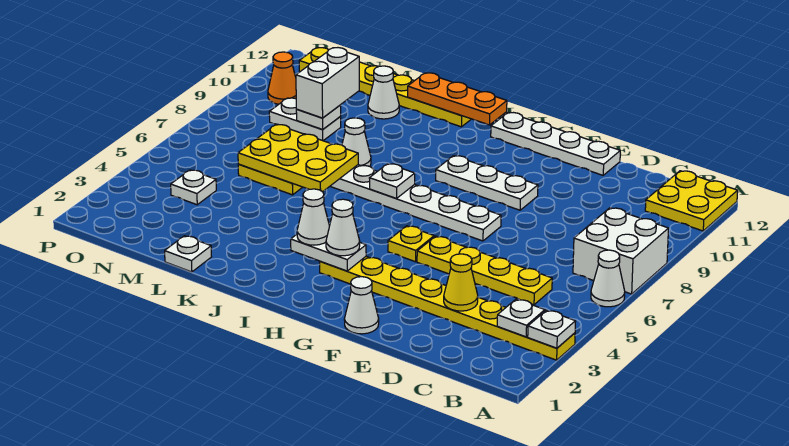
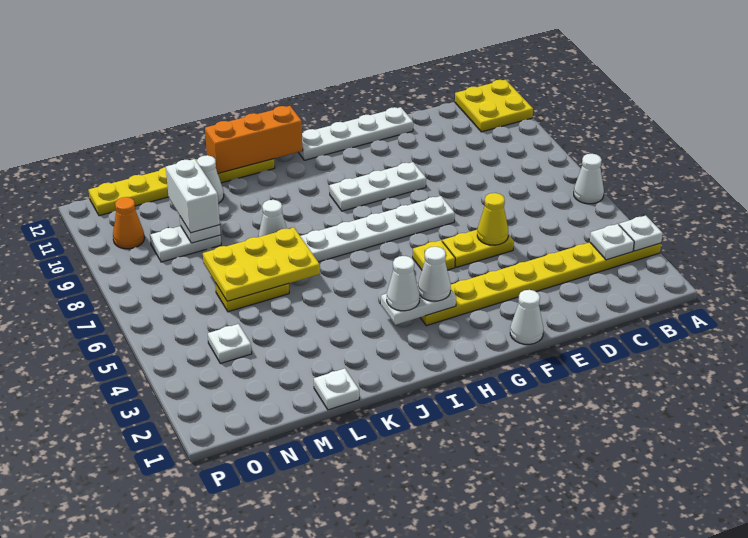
white 2x2 brick [573,208,669,294] -> none
yellow 1x4 plate [417,236,552,305] -> yellow 1x2 plate [442,230,514,267]
yellow 1x1 cone [444,254,478,311] -> yellow 1x1 cone moved to [477,193,508,245]
white 1x1 plate [369,164,415,198] -> none
orange 1x3 plate [408,73,507,125] -> orange 1x3 brick [205,106,303,173]

